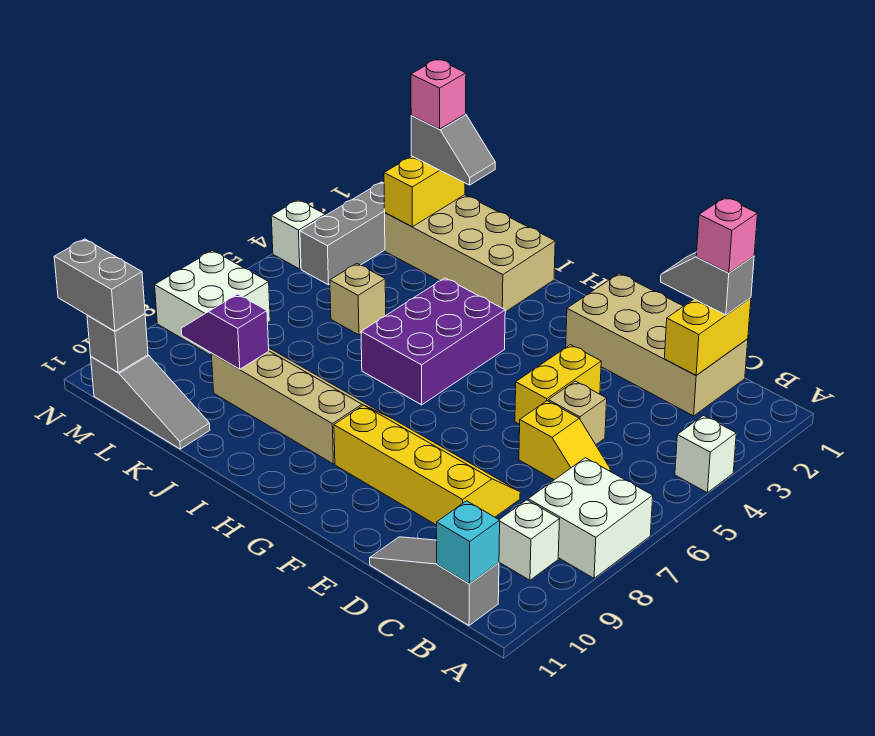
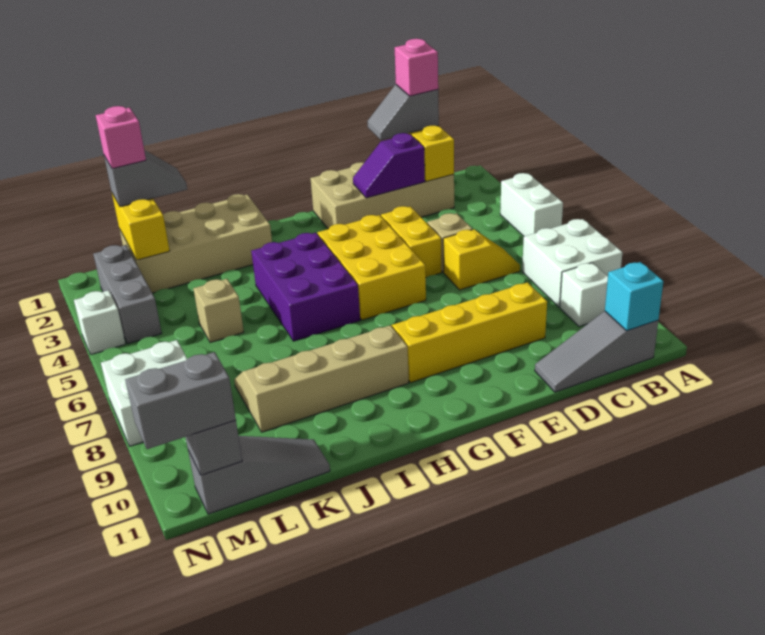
white 1x1 brick [675,416,736,493] -> white 1x2 brick [500,173,563,236]
none -> yellow 2x3 brick [317,215,426,320]
purple 1x2 slope [181,294,269,369] -> purple 1x2 slope moved to [353,133,425,198]

